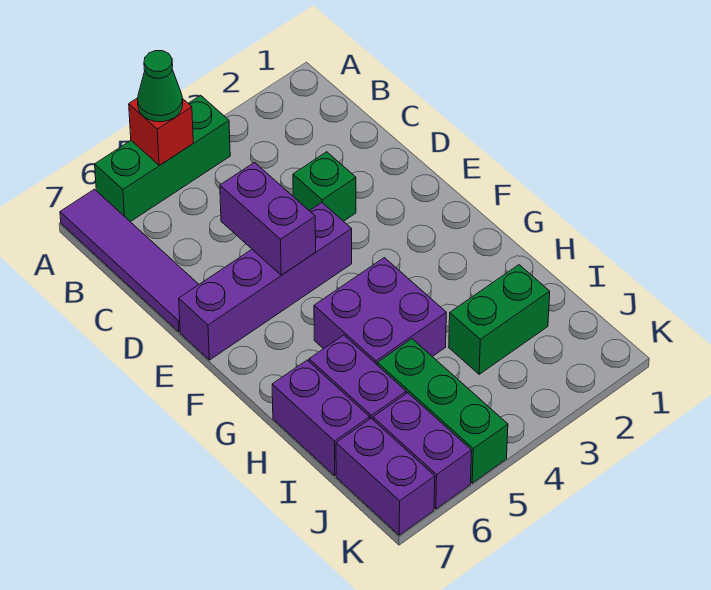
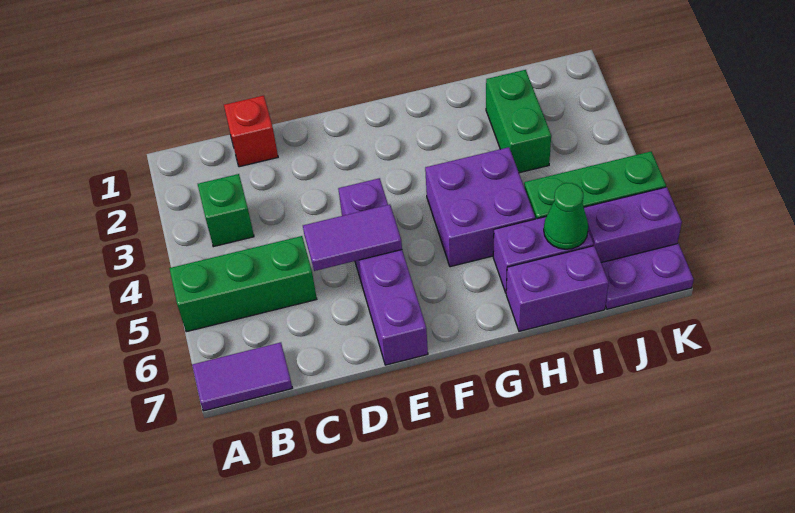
green 1x3 brick [95,95,230,222] -> green 1x3 brick turned to [169,236,317,332]
red 1x1 brick [129,98,193,165] -> red 1x1 brick moved to [224,96,278,167]
green 1x1 cone [138,51,183,122] -> green 1x1 cone moved to [544,183,588,249]
purple 1x4 tile [60,189,199,332] -> purple 1x2 tile [192,342,292,411]
green 1x1 brick [293,152,356,221] -> green 1x1 brick moved to [198,174,254,247]
purple 1x2 brick [220,163,316,275] -> purple 1x2 tile [303,204,402,271]
purple 1x2 brick [336,418,435,535] -> purple 1x2 plate [601,244,694,309]

